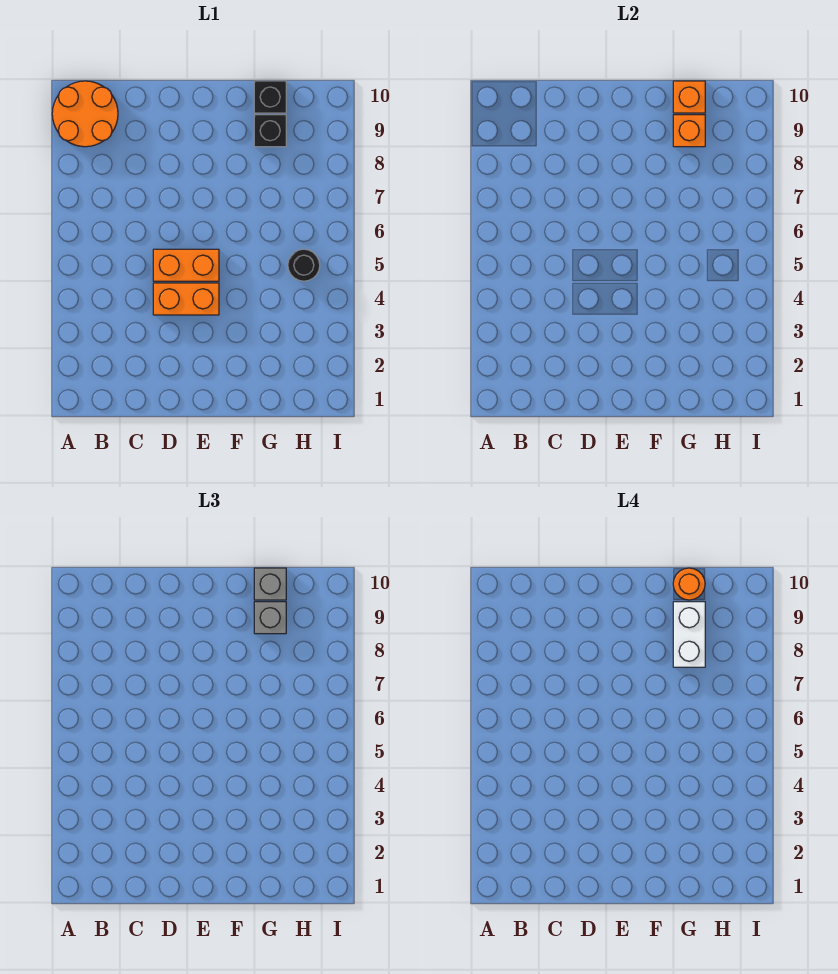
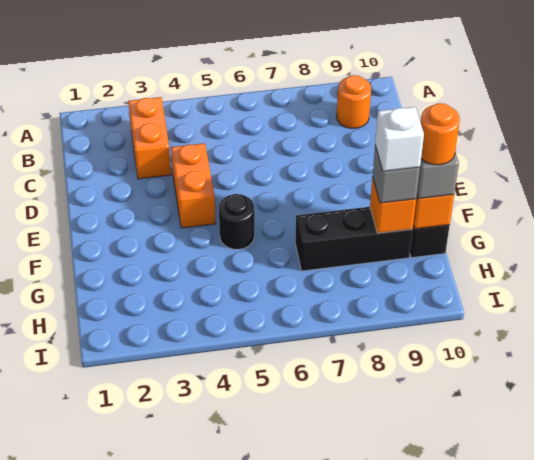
orange 2x2 round brick [52,81,118,147] -> orange 1x1 round brick [337,75,371,128]
orange 1x2 brick [153,249,219,281] -> orange 1x2 brick moved to [128,97,171,179]
white 1x2 brick [673,602,705,667] -> white 1x1 brick [375,107,424,171]
black 1x1 brick [254,115,286,147] -> black 1x3 brick [295,207,413,271]
black 1x1 round brick [288,249,320,281] -> black 1x1 round brick moved to [219,194,254,249]

